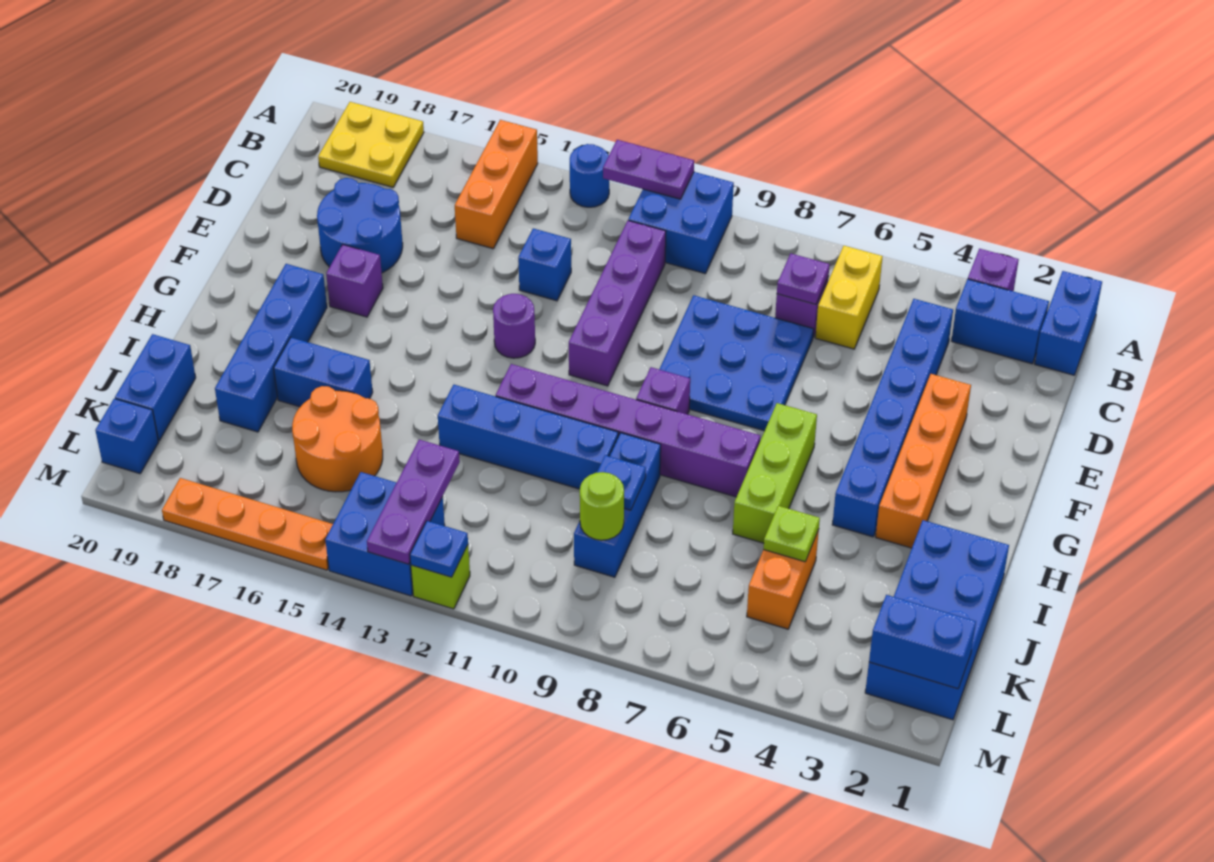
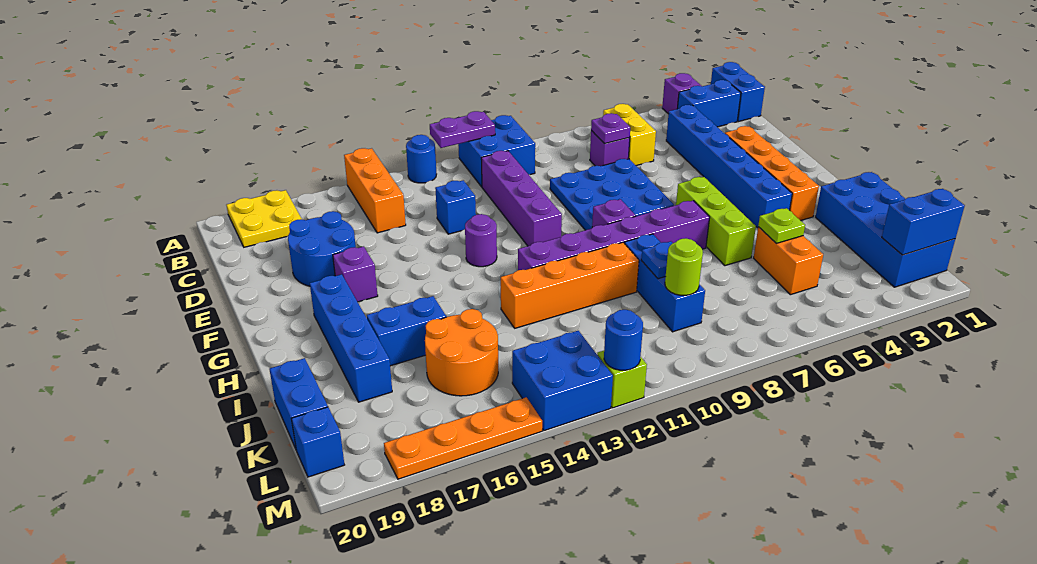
blue 1x4 brick [438,385,618,489] -> orange 1x4 brick [501,242,639,328]
purple 1x3 plate [367,440,460,564] -> none
blue 1x1 plate [410,521,468,577] -> blue 1x1 round brick [604,310,643,370]

